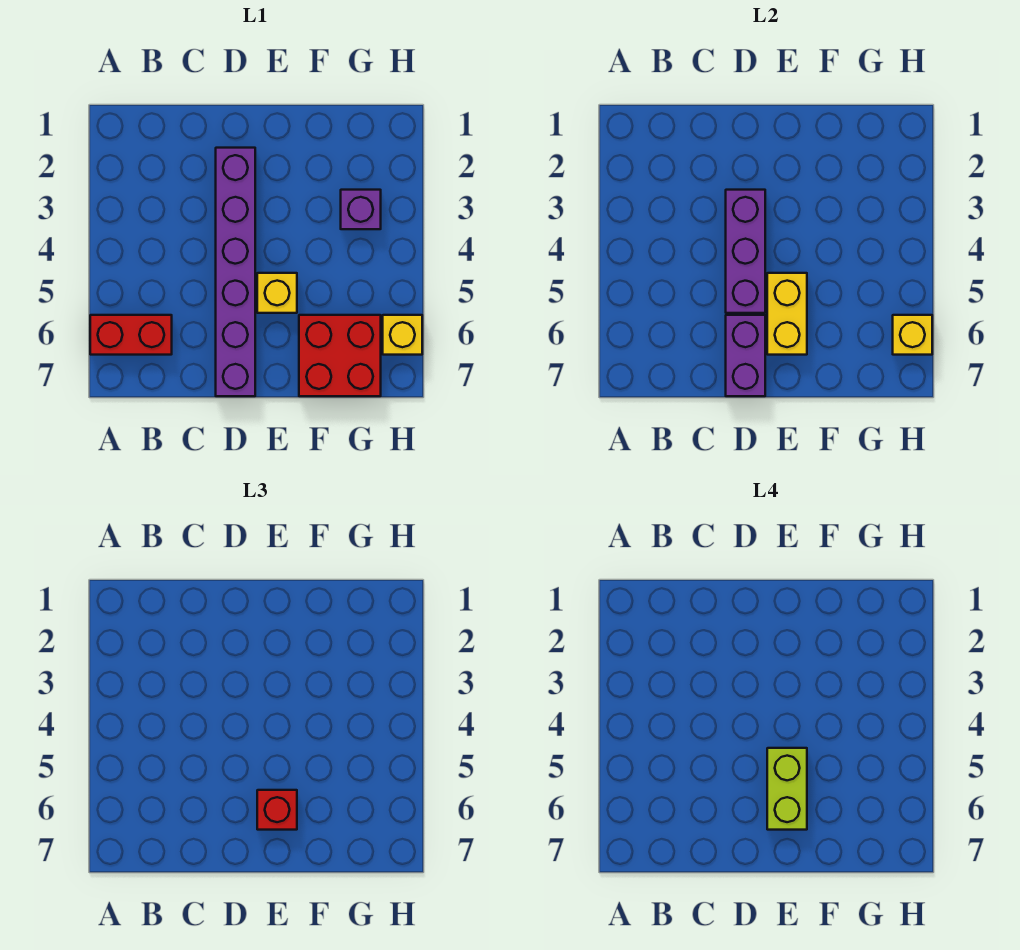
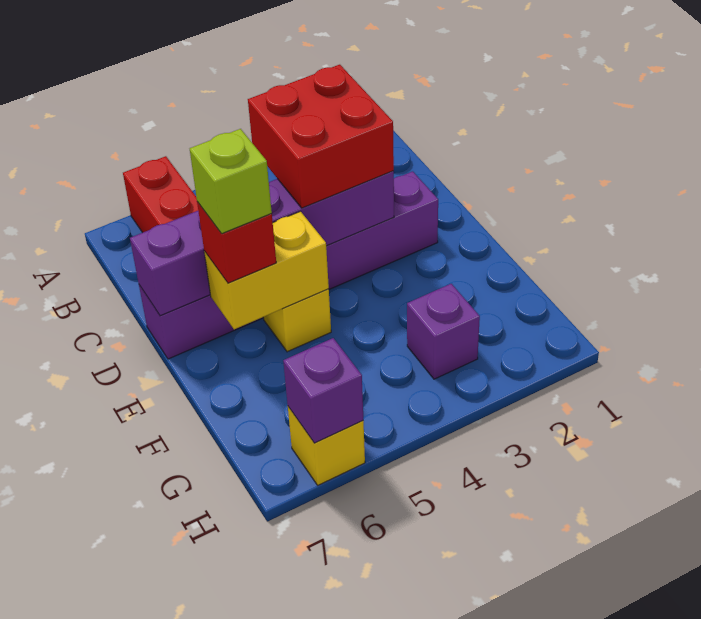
lime 1x2 brick [767,748,807,830] -> lime 1x1 brick [190,129,272,234]
red 2x2 brick [299,315,381,396] -> red 2x2 brick moved to [248,65,394,208]
yellow 1x1 brick [893,315,932,355] -> purple 1x1 brick [283,338,363,443]

